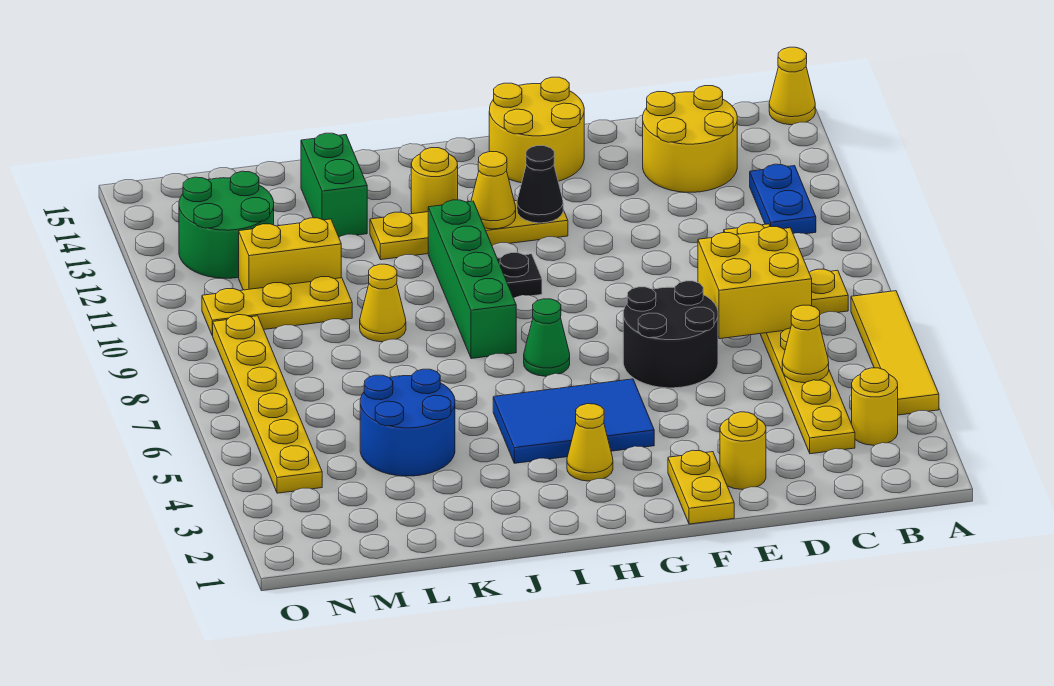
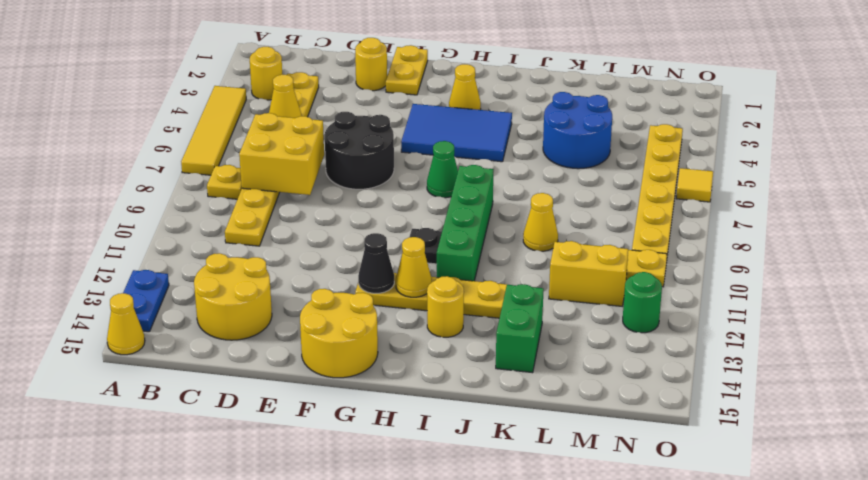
blue 1x2 plate [750,164,816,234] -> blue 1x2 plate moved to [123,270,169,332]
green 2x2 round brick [179,171,274,278] -> green 1x1 round brick [623,272,662,333]
none -> yellow 1x1 tile [676,168,713,202]

